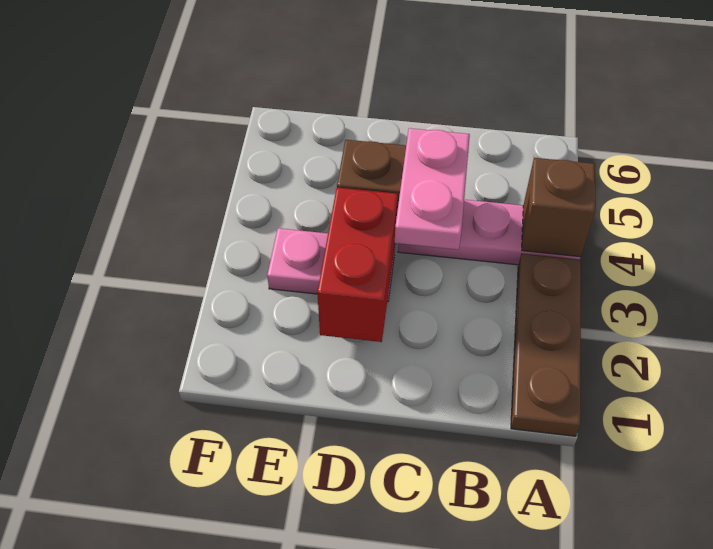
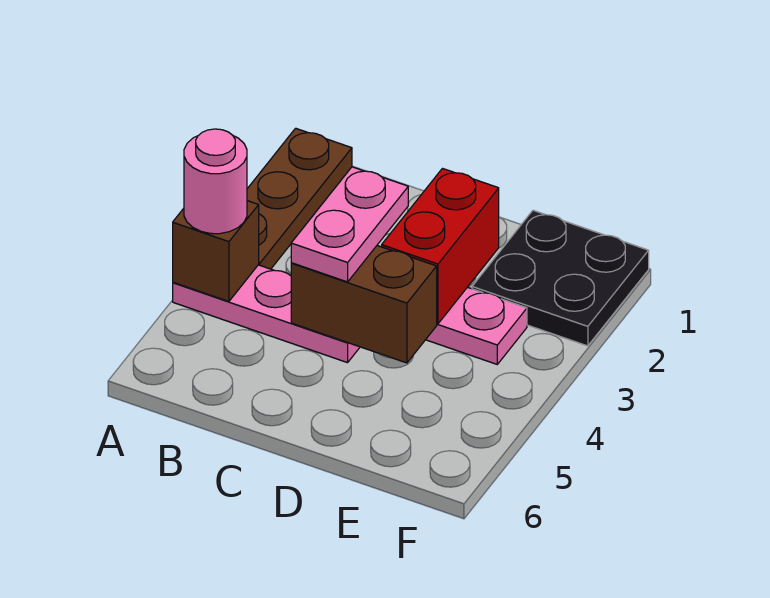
none -> pink 1x1 round brick [184,129,247,234]
none -> black 2x2 plate [472,210,649,346]

